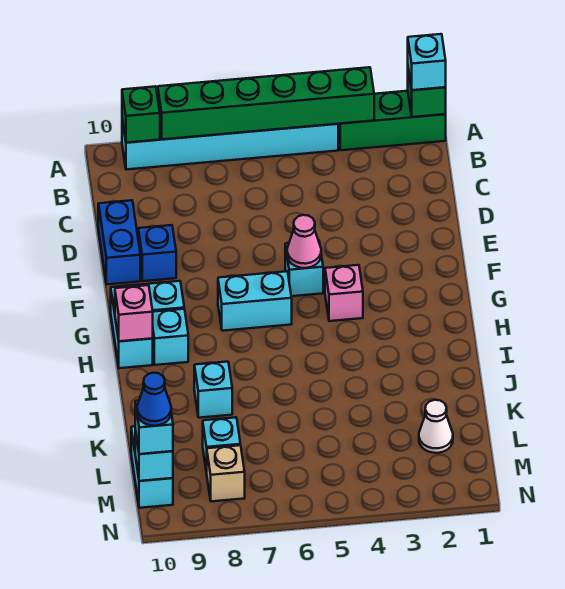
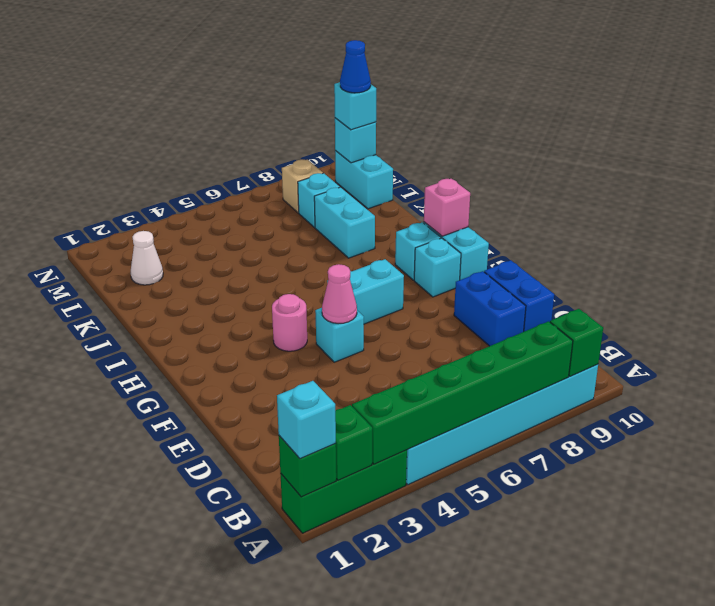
none -> green 1x1 brick [335,405,372,480]
blue 1x1 brick [138,225,176,281] -> blue 1x2 brick [454,271,526,346]
pink 1x1 brick [325,265,363,321] -> pink 1x1 round brick [272,294,307,351]
cyan 1x1 brick [194,362,232,418] -> cyan 1x2 brick [314,187,375,258]

